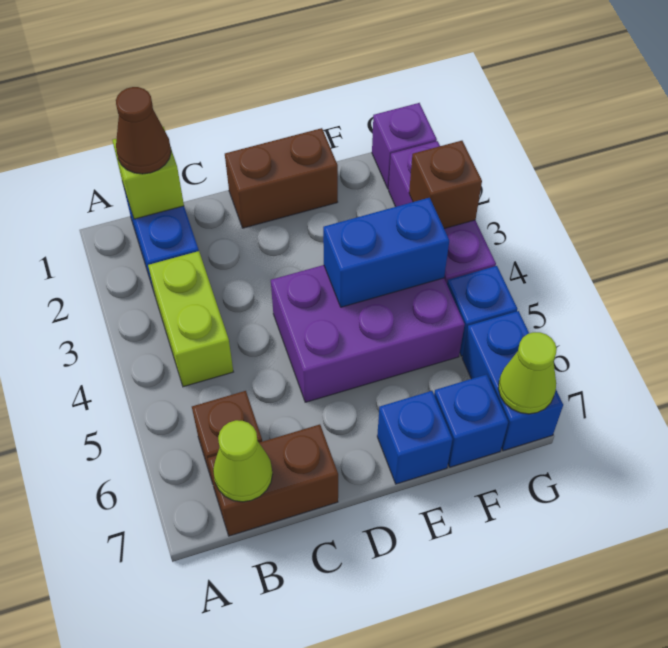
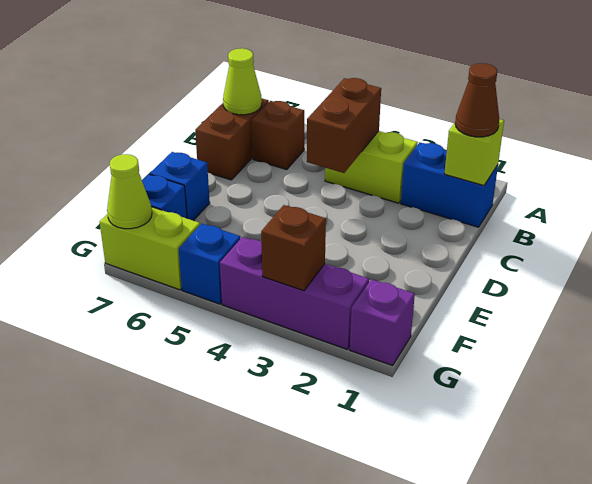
brown 1x2 brick [225,128,338,228] -> brown 1x2 brick moved to [307,78,381,173]
purple 2x3 brick [271,265,465,402] -> none
blue 1x2 brick [323,198,449,307] -> none
blue 1x2 brick [462,311,563,451] -> lime 1x2 brick [100,207,200,290]

